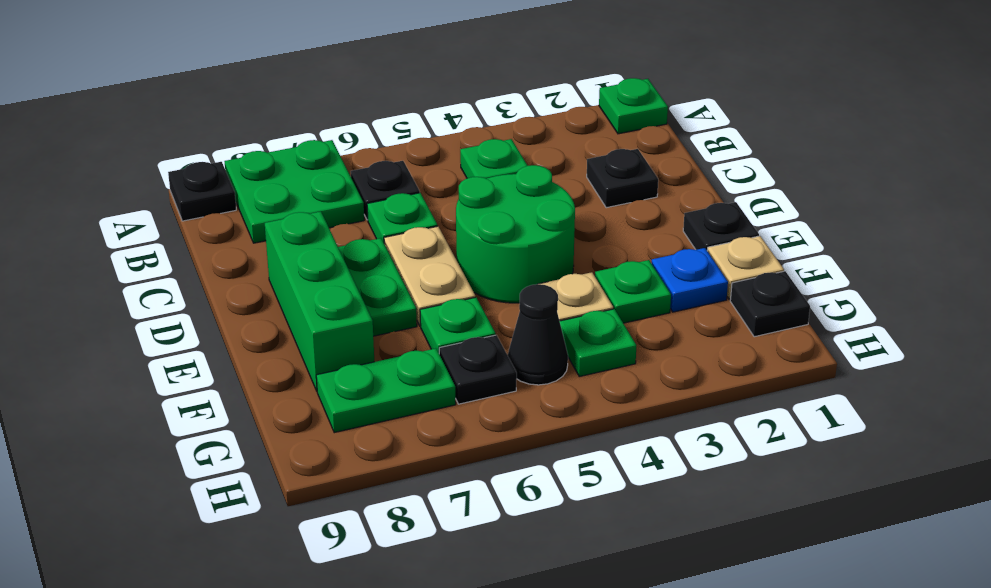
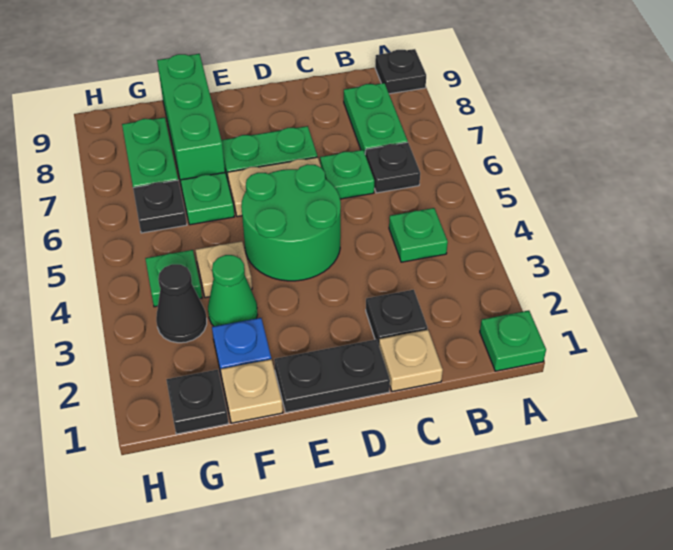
green 2x2 plate [225,140,364,243] -> green 1x2 plate [344,83,408,153]
none -> tan 1x1 plate [379,330,443,392]
green 1x3 brick [265,211,374,391] -> green 1x3 brick turned to [157,54,225,188]
black 1x1 plate [683,202,759,250] -> black 1x2 plate [274,339,390,412]
green 1x1 plate [595,260,671,323] -> green 1x1 cone [208,255,258,326]
black 1x1 cone [508,284,568,385] -> black 1x1 cone moved to [156,264,207,343]

